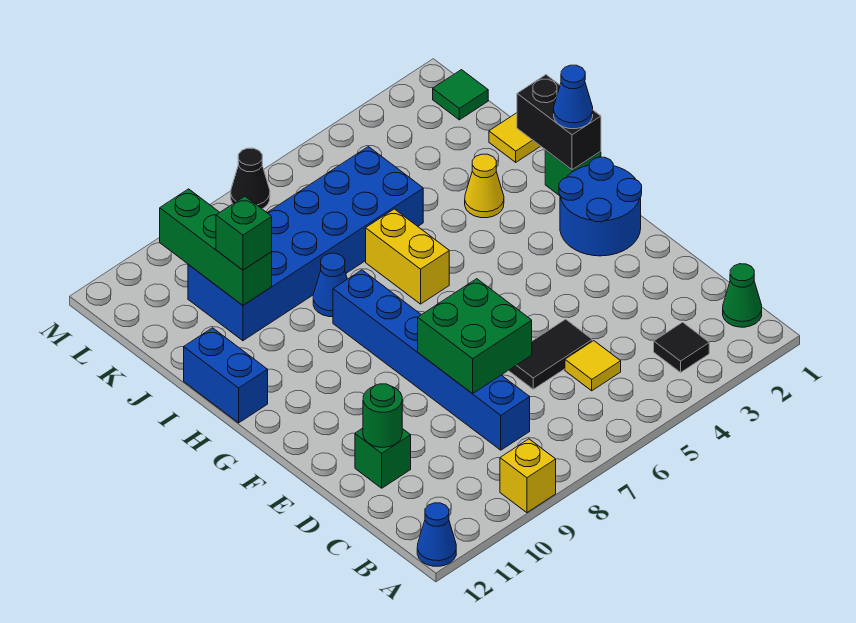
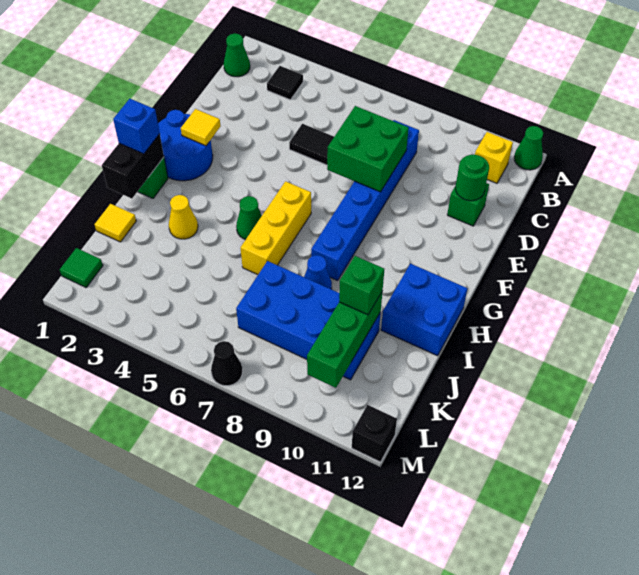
yellow 1x1 brick [500,439,556,513] -> yellow 1x1 brick moved to [475,132,513,183]
blue 1x1 cone [417,503,456,566] -> green 1x1 cone [514,126,543,170]
yellow 1x1 tile [565,341,621,391] -> yellow 1x1 tile moved to [181,109,221,146]
blue 1x1 cone [554,65,593,129] -> blue 1x1 brick [113,99,160,154]
none -> green 1x1 cone [236,196,262,240]
yellow 1x2 brick [366,209,449,304] -> yellow 1x3 brick [241,181,311,275]
blue 1x2 brick [184,328,268,423] -> blue 2x2 brick [381,264,467,356]
blue 2x6 brick [188,147,423,341] -> blue 2x4 brick [236,261,381,380]
none -> black 1x1 brick [352,405,397,462]

